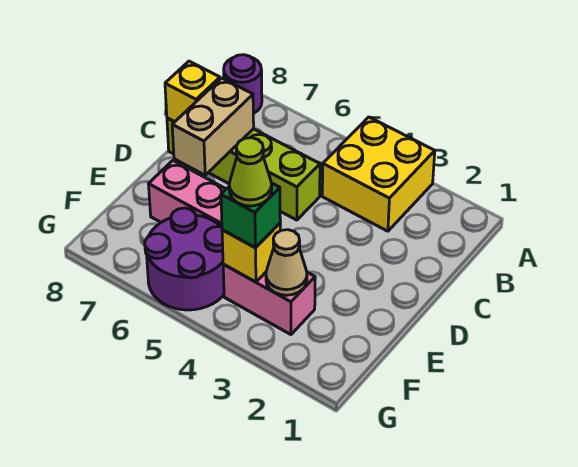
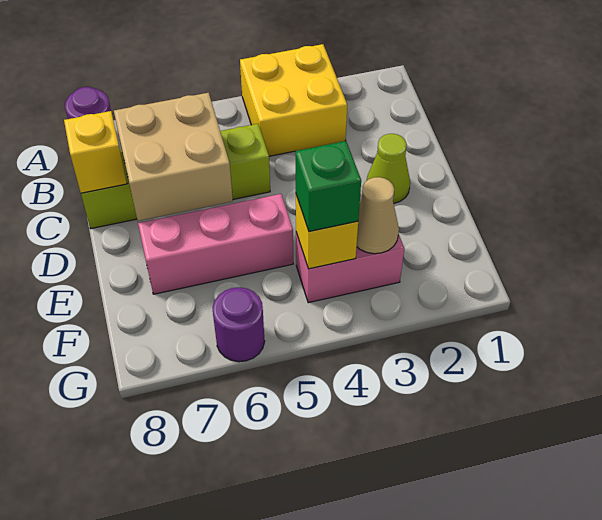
tan 1x2 brick [172,78,254,175] -> tan 2x2 brick [114,93,233,221]
lime 1x1 cone [229,138,272,206] -> lime 1x1 cone moved to [367,134,410,203]
purple 2x2 round brick [145,208,224,310] -> purple 1x1 round brick [213,287,265,362]

